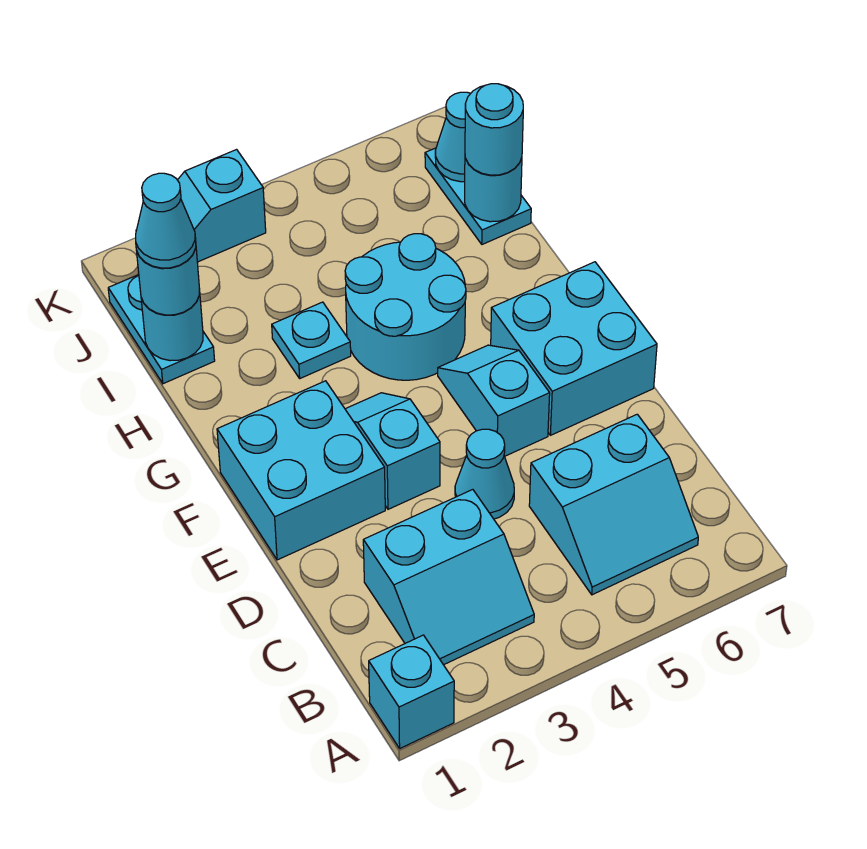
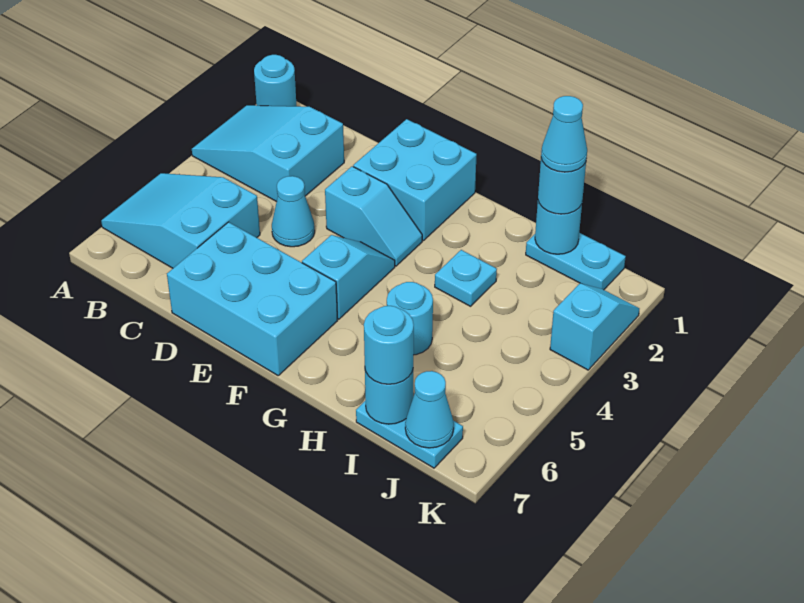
cyan 1x1 brick [369,635,454,748] -> cyan 1x1 round brick [254,55,297,106]
cyan 2x2 slope [363,490,534,665] -> cyan 2x3 slope [192,105,344,202]
cyan 2x2 slope [529,414,698,595] -> cyan 2x3 slope [101,173,260,268]
cyan 1x2 slope [438,345,550,456] -> cyan 1x2 slope turned to [302,235,395,319]
cyan 2x2 brick [491,262,657,435] -> cyan 2x3 brick [167,222,338,375]
cyan 2x2 round brick [345,234,466,380] -> cyan 1x1 round brick [387,282,433,355]

